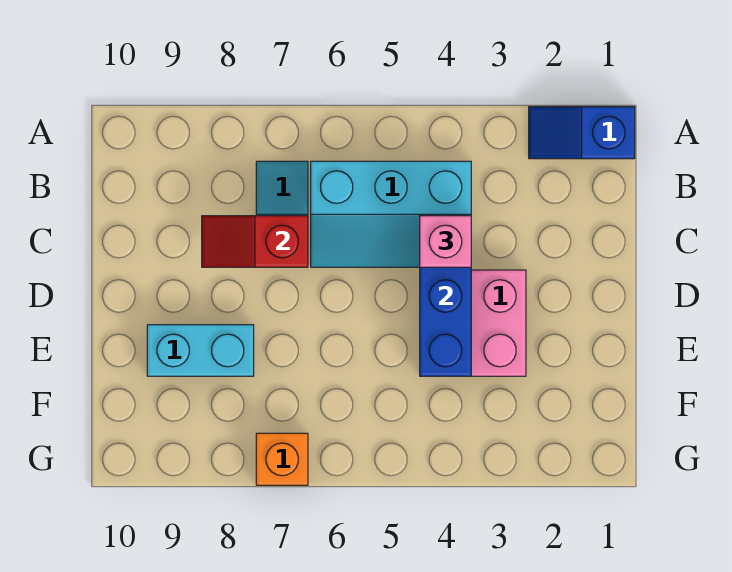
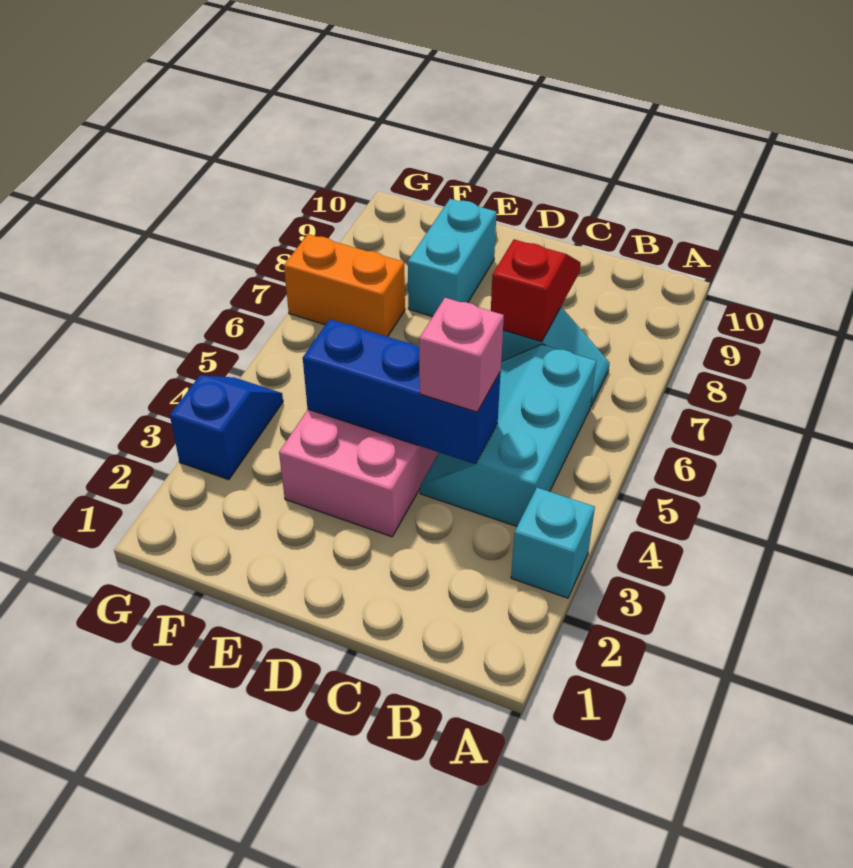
blue 1x2 slope [529,107,635,159] -> blue 1x2 slope moved to [170,375,283,480]
none -> cyan 1x1 brick [511,488,595,598]
orange 1x1 brick [256,433,308,485] -> orange 1x2 brick [284,234,405,337]

